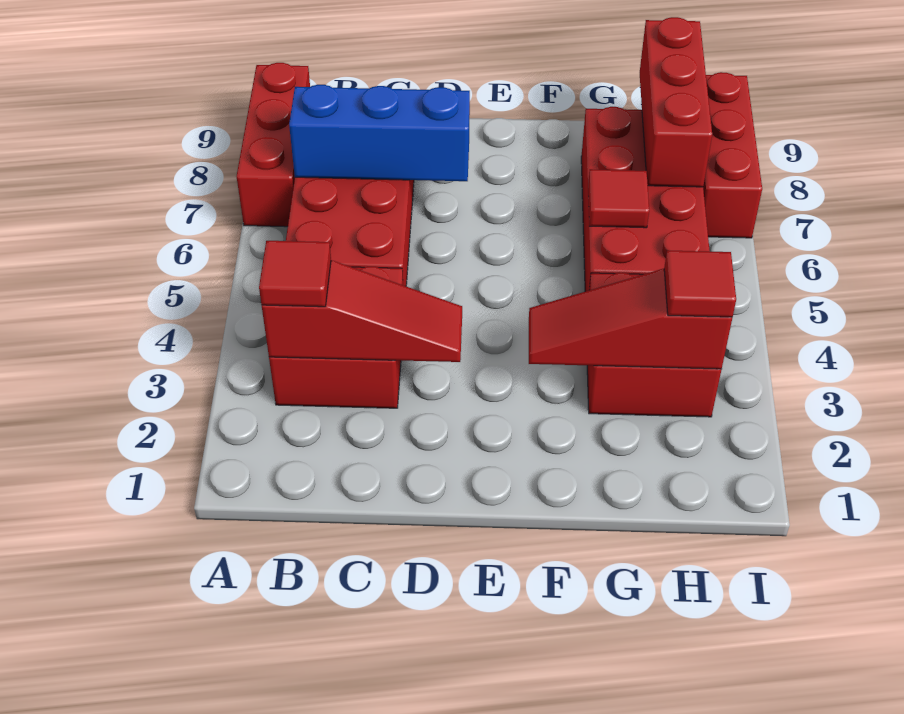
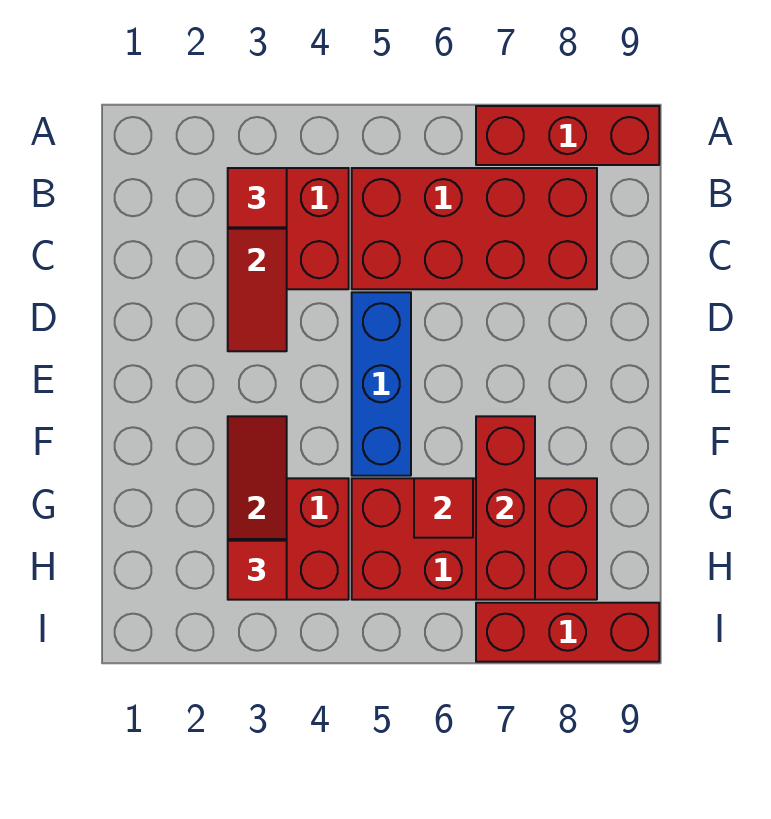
blue 1x3 brick [289,85,470,181] -> blue 1x3 brick moved to [352,292,411,476]
red 1x3 brick [640,17,712,187] -> red 1x3 brick turned to [476,416,535,600]

